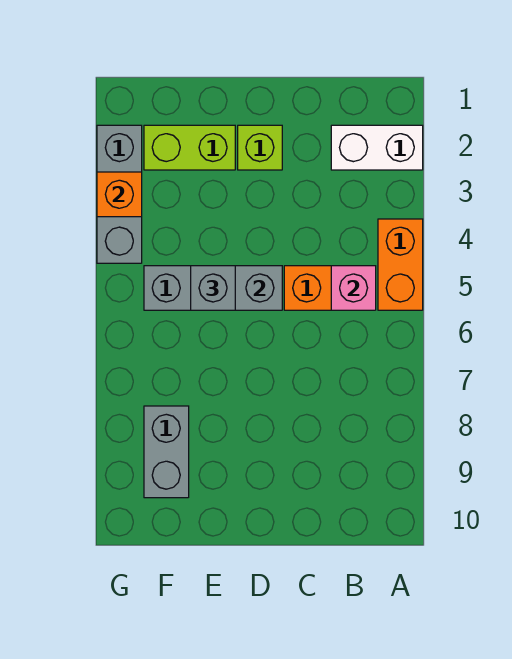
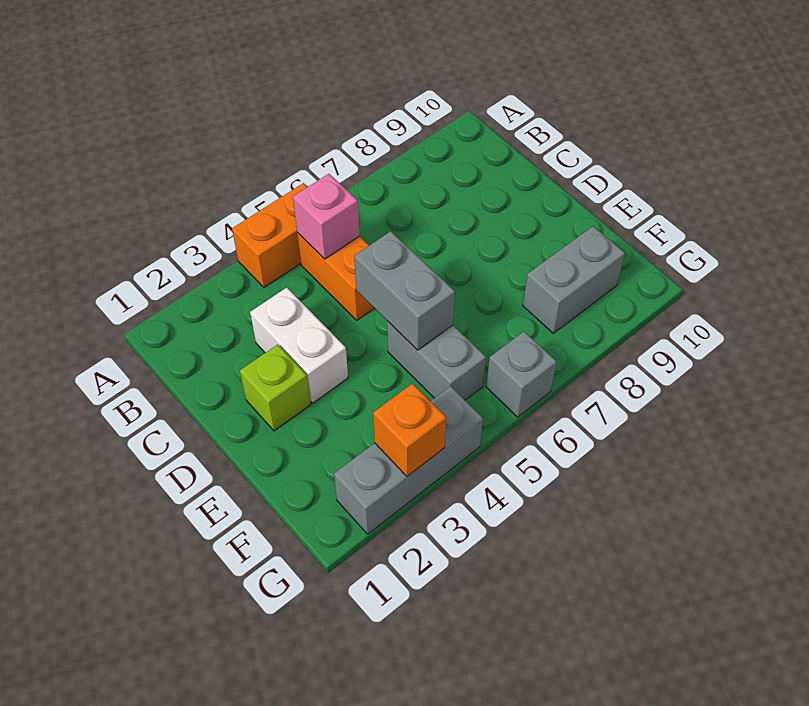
white 1x2 brick [331,125,423,170] -> white 1x2 brick moved to [250,288,348,403]
lime 1x2 brick [144,125,235,170] -> none
grey 1x1 brick [191,266,235,310] -> grey 1x1 brick moved to [486,332,557,417]

